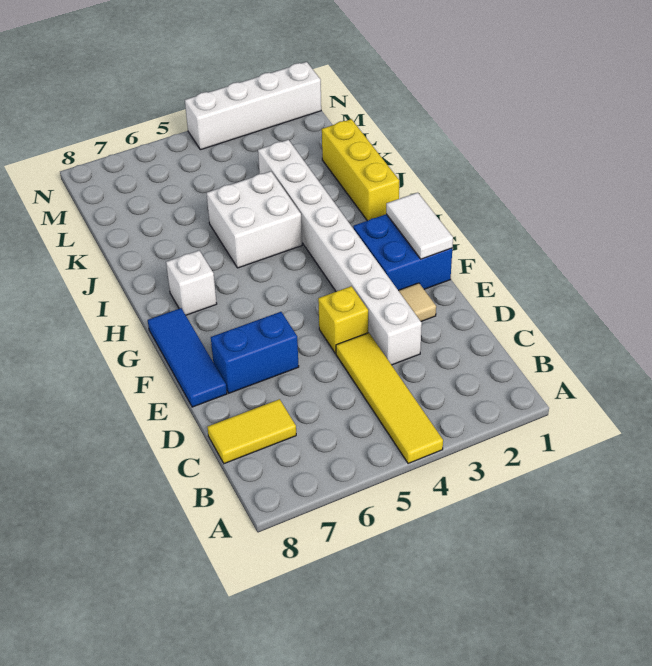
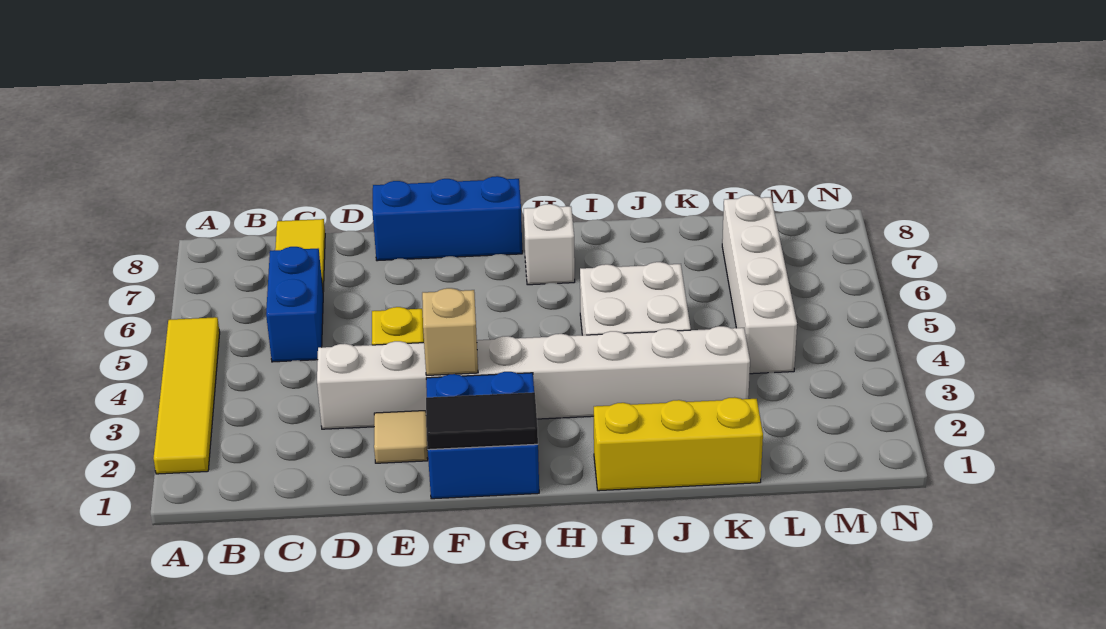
yellow 1x4 tile [336,333,443,464] -> yellow 1x4 tile turned to [154,317,220,474]
blue 1x2 brick [211,312,299,393] -> blue 1x2 brick moved to [266,247,323,362]
blue 1x3 tile [148,308,227,407] -> blue 1x3 brick [373,176,522,261]
white 1x2 tile [386,193,453,259] -> black 1x2 tile [426,392,538,450]
none -> tan 1x1 brick [422,288,478,375]
white 1x4 brick [185,62,321,150] -> white 1x4 brick moved to [722,195,797,374]

